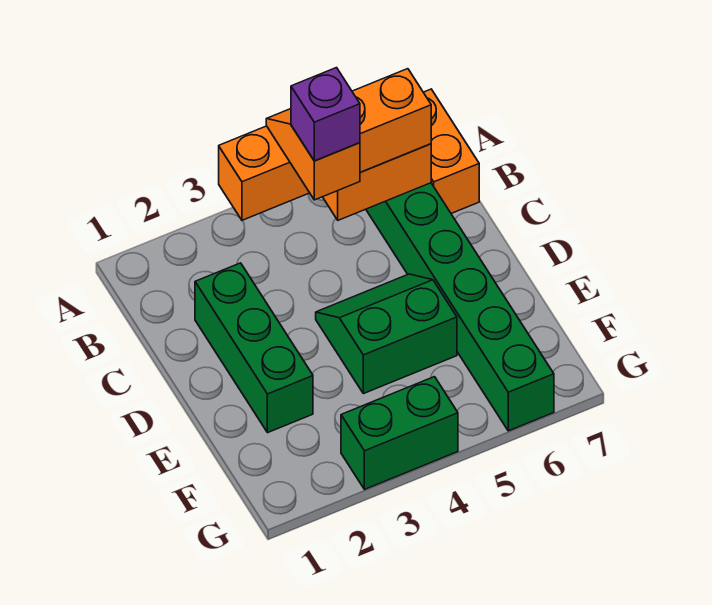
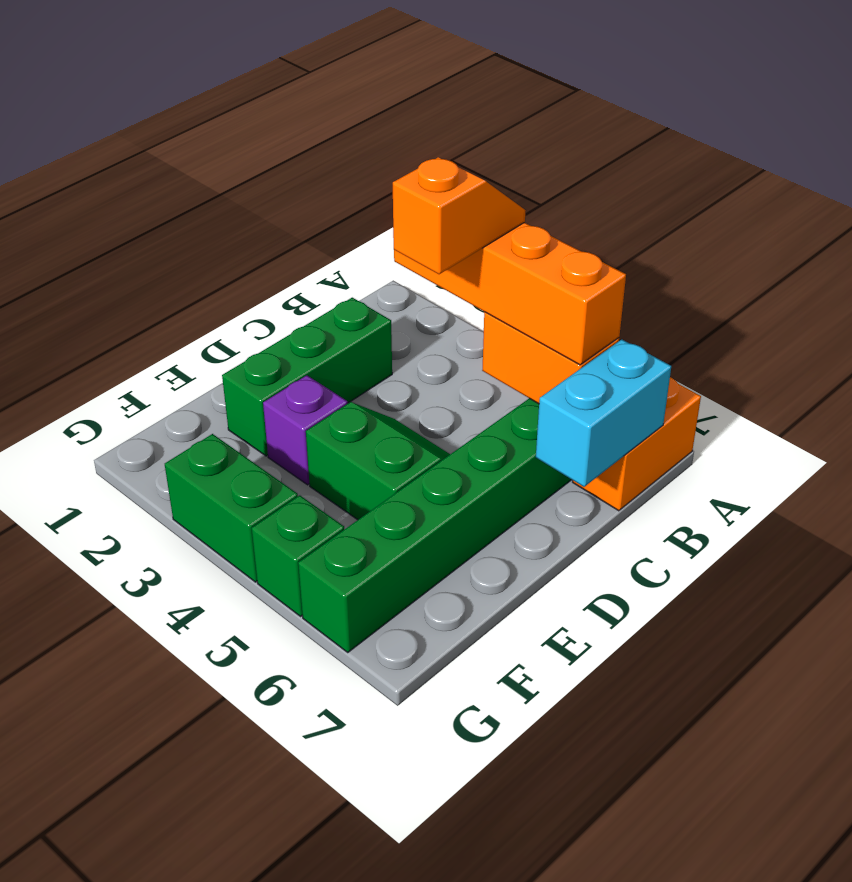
none -> cyan 1x2 brick [536,339,671,487]
purple 1x1 brick [291,68,360,161] -> purple 1x1 brick moved to [263,375,348,485]
none -> green 1x1 brick [252,495,344,616]

